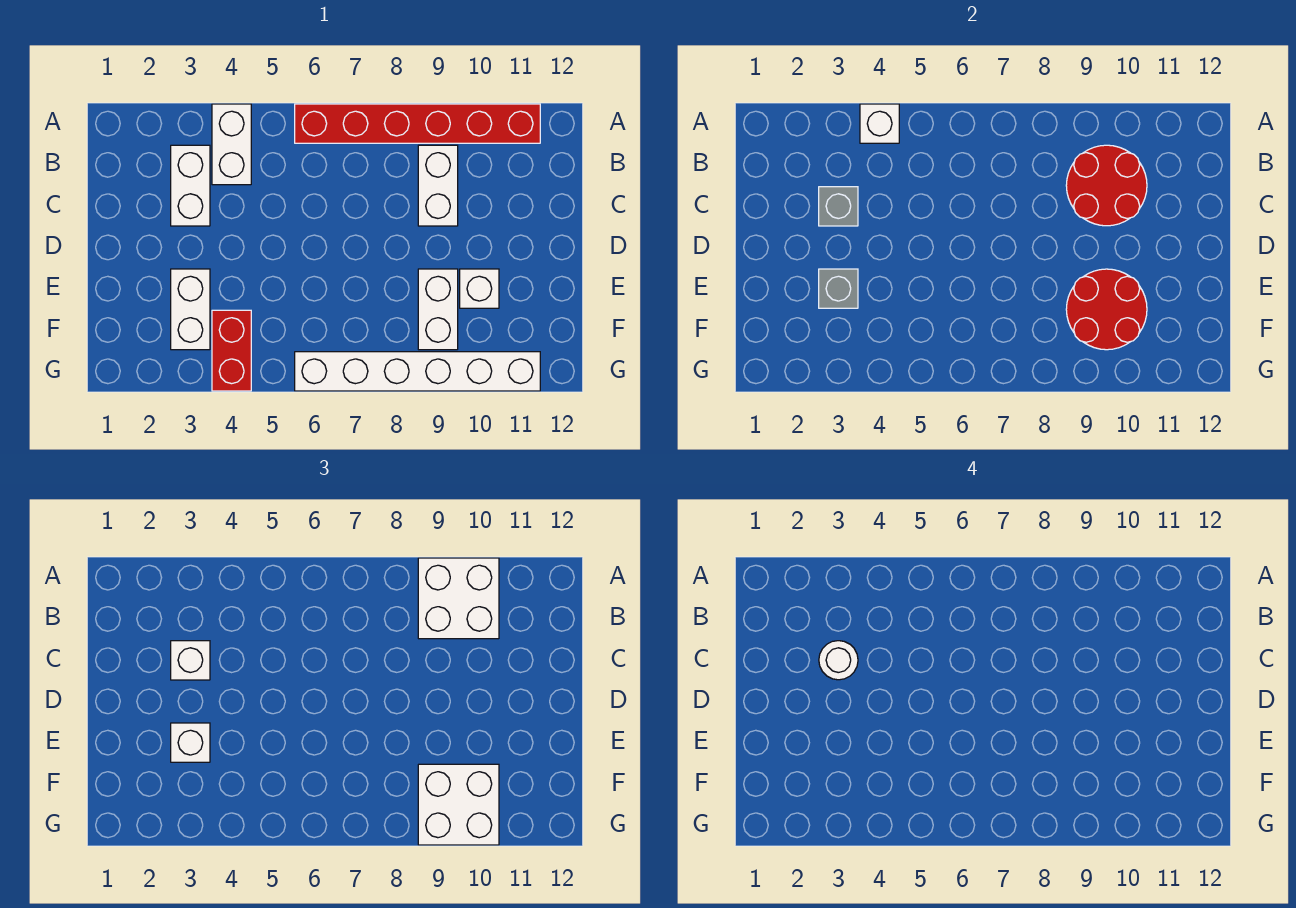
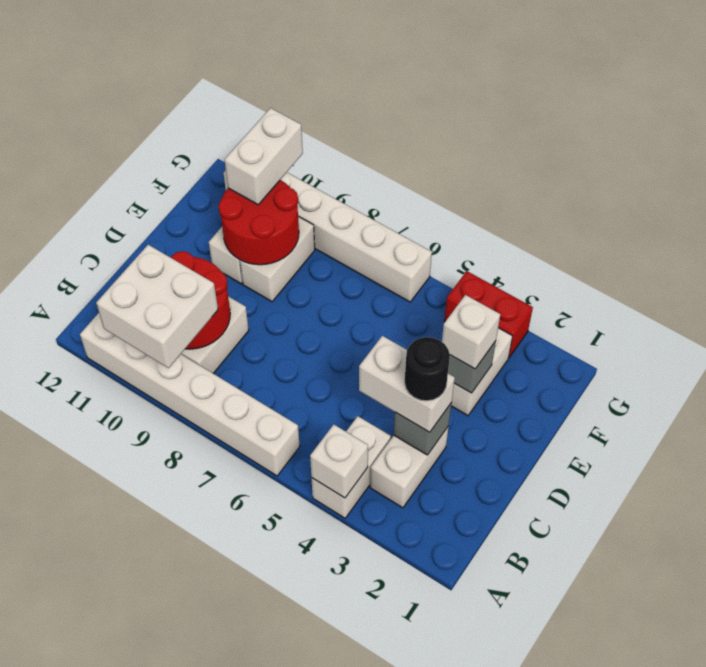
red 1x6 brick [295,104,540,143] -> white 1x6 brick [80,313,300,476]
white 1x1 brick [171,641,210,680] -> white 1x2 brick [359,336,455,432]
white 1x1 round brick [819,641,858,680] -> black 1x1 round brick [404,337,450,401]
red 1x2 brick [212,310,251,391] -> red 1x2 brick turned to [444,271,533,357]
white 2x2 brick [418,764,499,845] -> white 1x2 brick [224,108,303,205]

